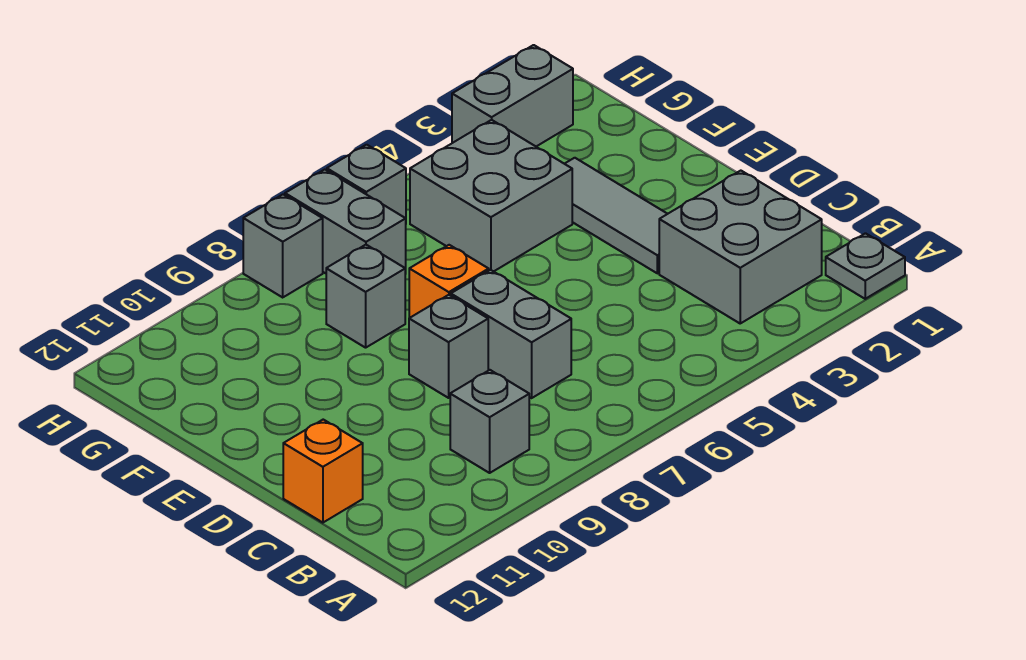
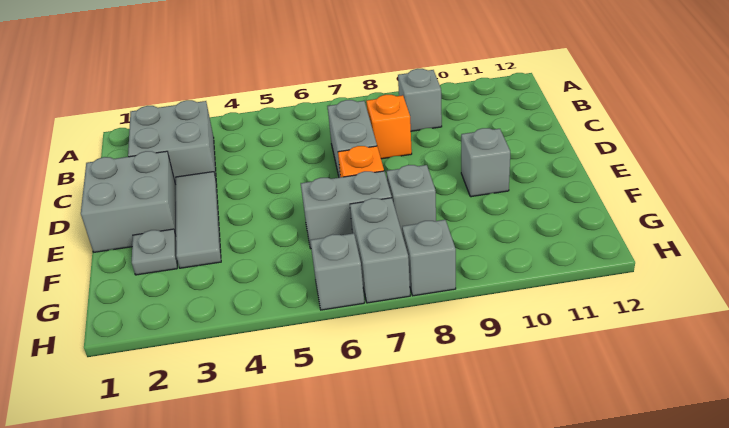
grey 1x1 plate [826,233,905,299] -> grey 1x1 plate moved to [132,229,177,275]
orange 1x1 brick [283,420,363,523] -> orange 1x1 brick moved to [366,95,412,159]
grey 1x1 brick [409,295,488,398] -> grey 1x1 brick moved to [461,128,510,197]
grey 2x2 brick [410,120,572,272] -> grey 2x2 brick moved to [81,151,176,252]
grey 1x2 brick [452,45,573,146] -> grey 1x2 brick moved to [301,171,392,249]

